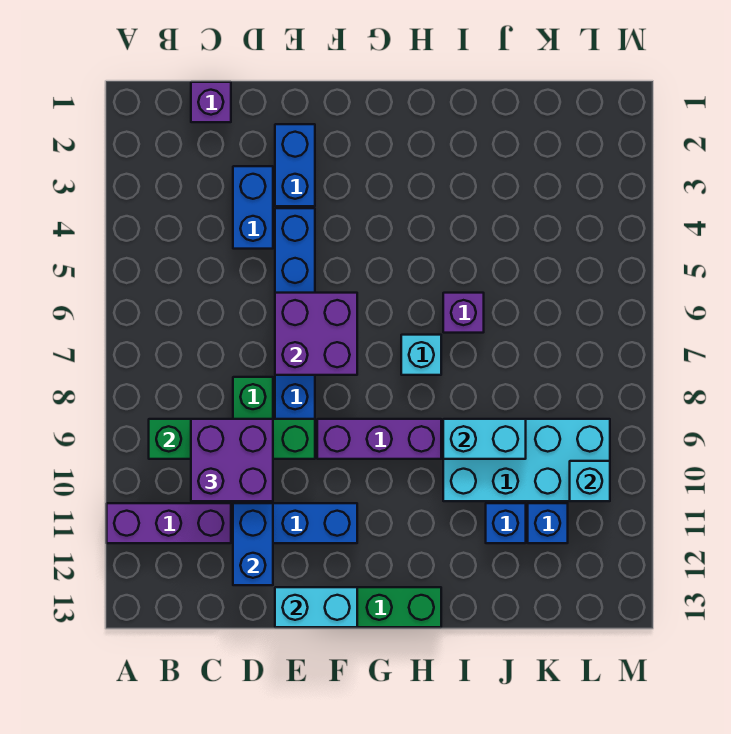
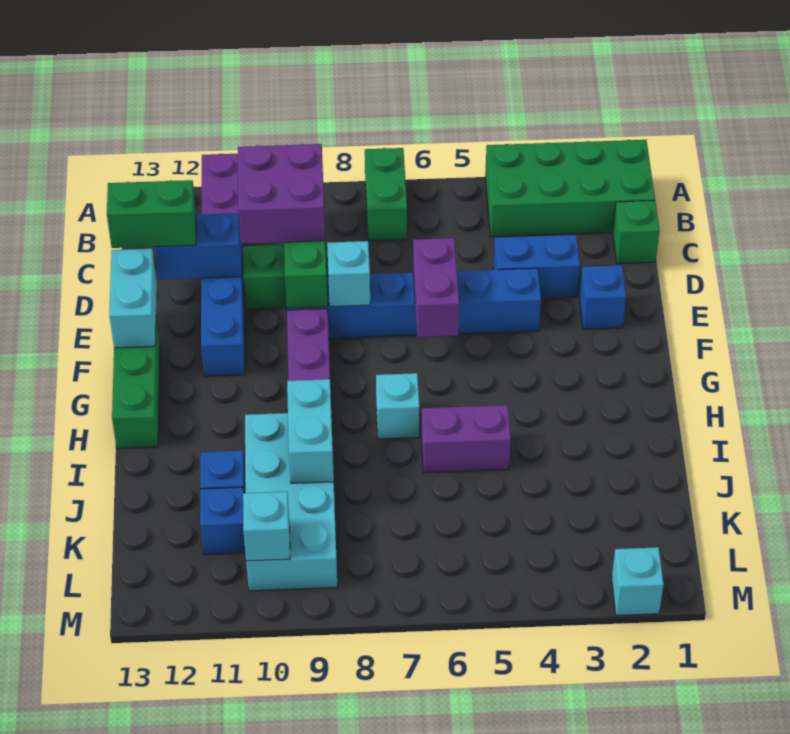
none -> green 2x4 brick [485,140,655,237]
none -> green 1x2 brick [365,148,407,241]
purple 1x1 brick [191,82,231,122] -> green 1x1 brick [613,201,659,264]
none -> green 1x2 brick [107,180,196,248]
blue 1x2 brick [275,124,315,206] -> blue 1x1 brick [579,265,626,329]
purple 2x2 brick [275,293,357,375] -> purple 1x2 brick [413,238,459,337]
none -> cyan 1x1 brick [327,241,370,307]
purple 1x1 brick [443,293,484,333] -> purple 1x2 brick [421,405,511,473]
none -> cyan 1x1 brick [612,547,664,616]

